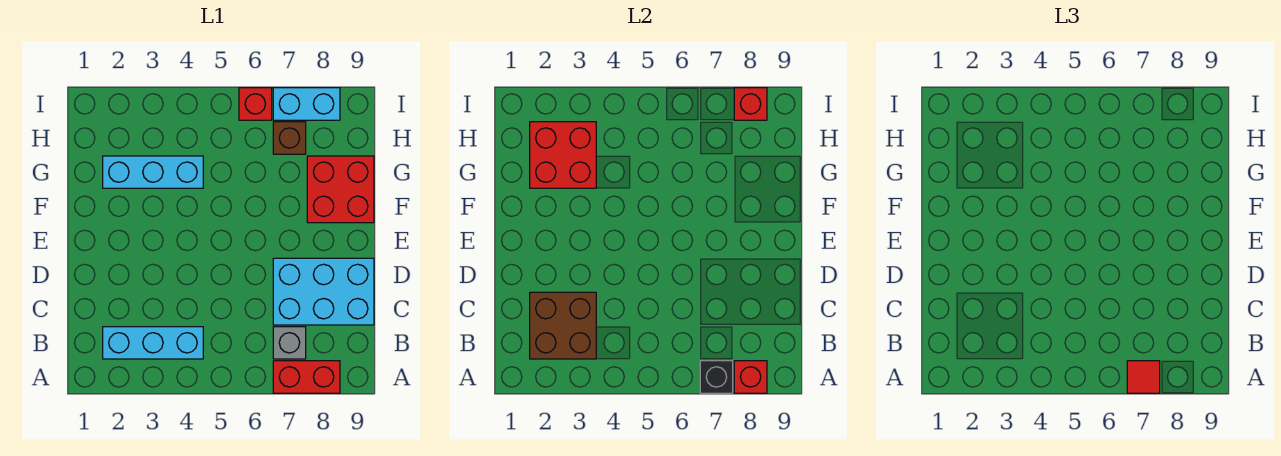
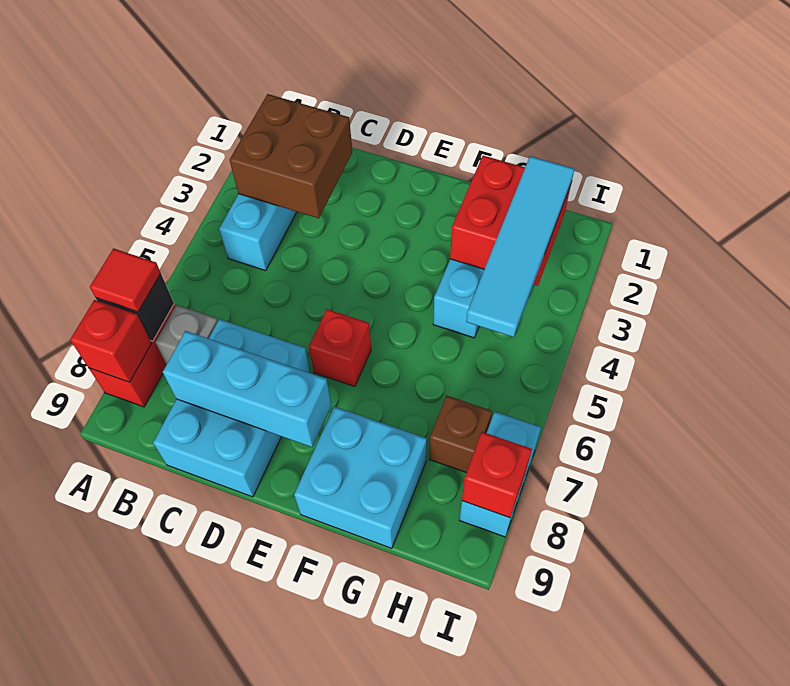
none -> cyan 1x3 brick [163,331,331,447]
red 2x2 brick [307,156,374,223] -> cyan 2x2 brick [294,407,427,548]
none -> cyan 1x4 tile [466,156,574,337]
red 1x1 brick [239,88,272,120] -> red 1x1 brick moved to [309,309,371,387]

